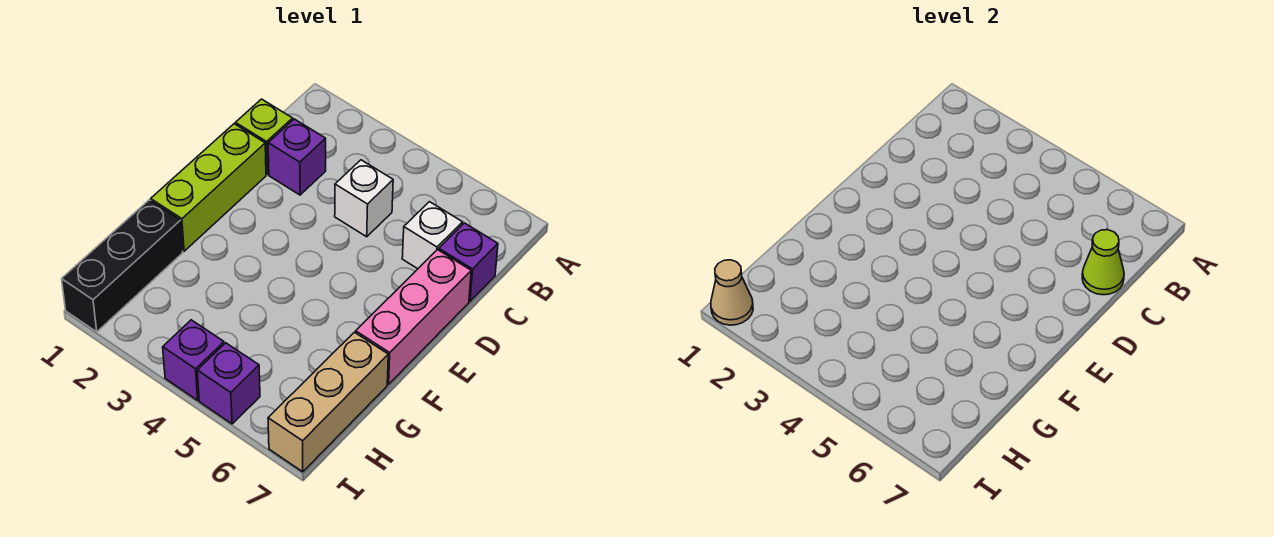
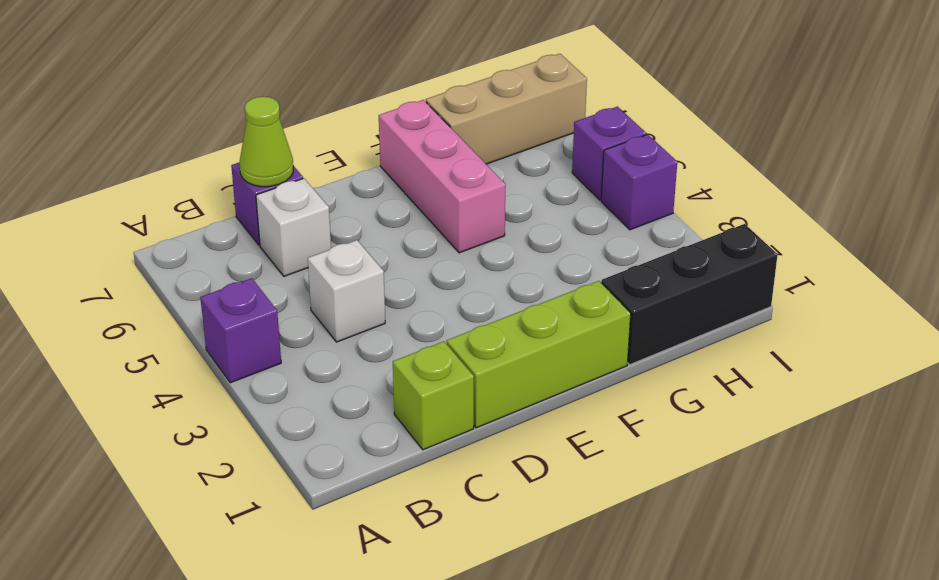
purple 1x1 brick [268,119,326,195] -> purple 1x1 brick moved to [200,278,281,383]
pink 1x3 brick [356,250,471,384] -> pink 1x3 brick turned to [379,100,505,253]
tan 1x1 cone [711,260,753,325] -> none

